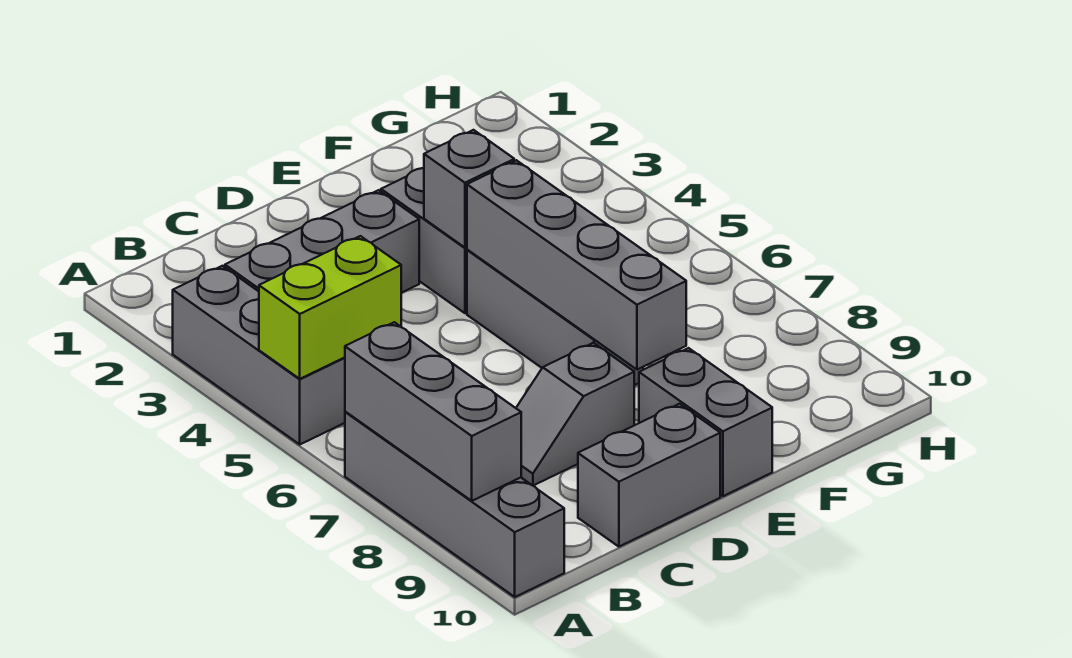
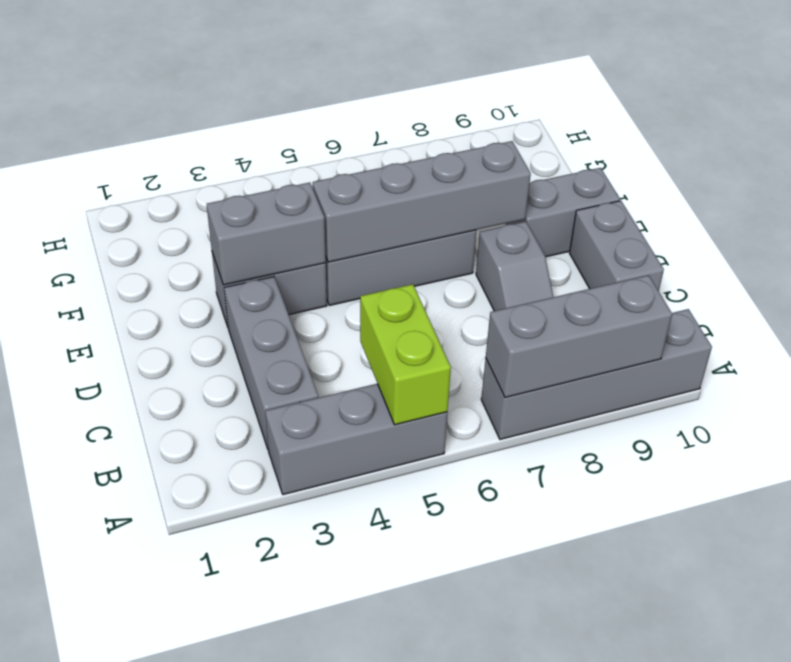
grey 1x1 brick [424,130,514,247] -> grey 1x2 brick [207,183,326,285]

